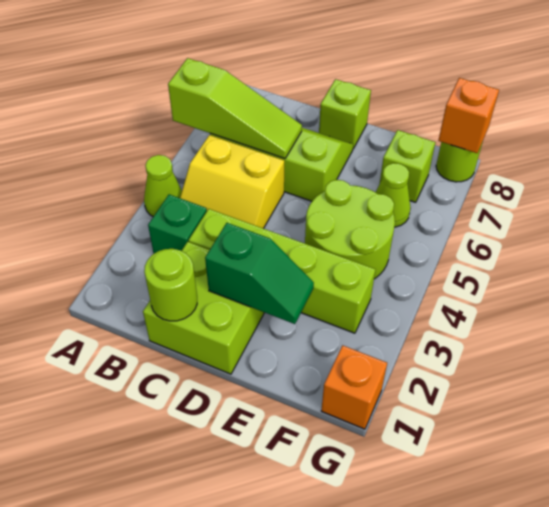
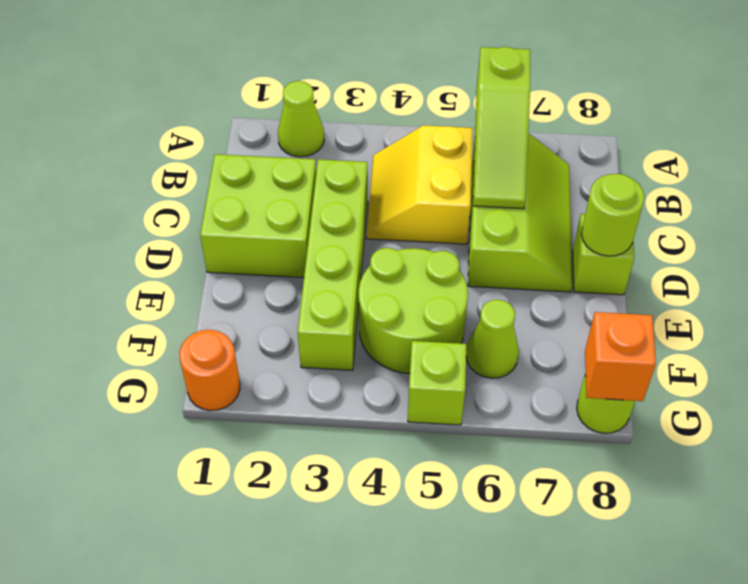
lime 1x1 cone [144,155,182,217] -> lime 1x1 cone moved to [278,81,324,157]
green 1x1 brick [148,194,207,254] -> none
lime 1x1 round brick [144,249,197,321] -> lime 1x1 round brick moved to [581,174,644,256]
green 1x2 slope [205,223,314,324] -> none
lime 1x1 brick [380,130,435,202] -> lime 1x1 brick moved to [408,341,467,425]
orange 1x1 brick [321,345,387,429] -> orange 1x1 round brick [179,330,240,411]

